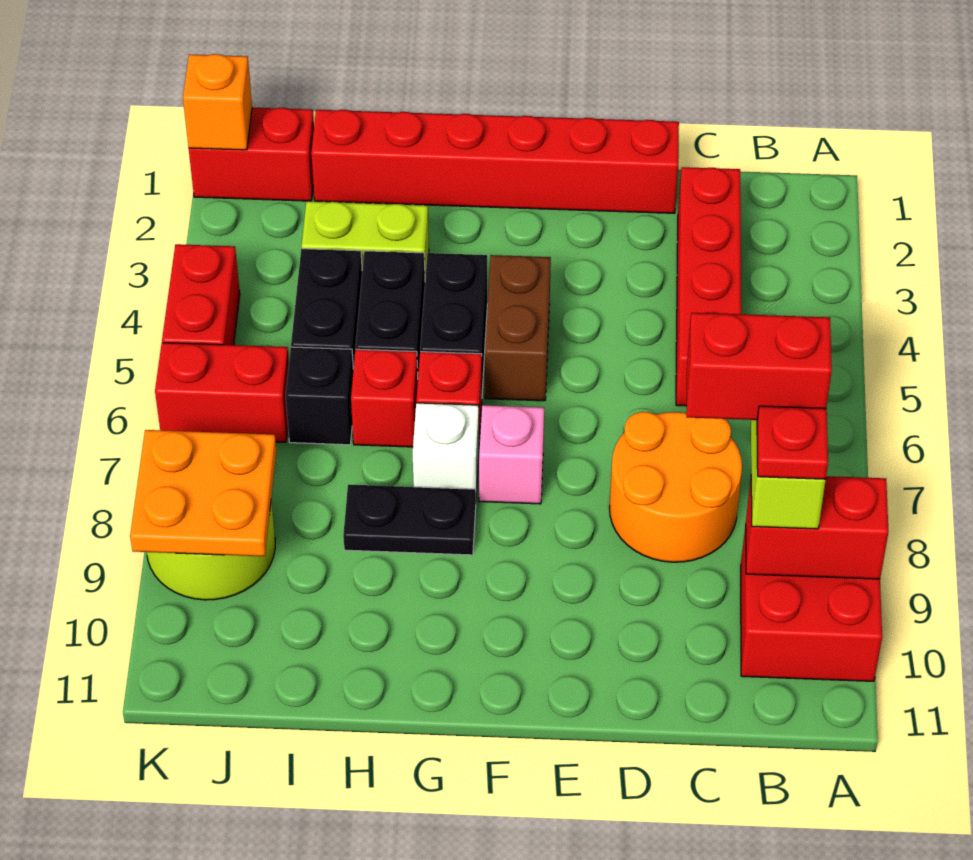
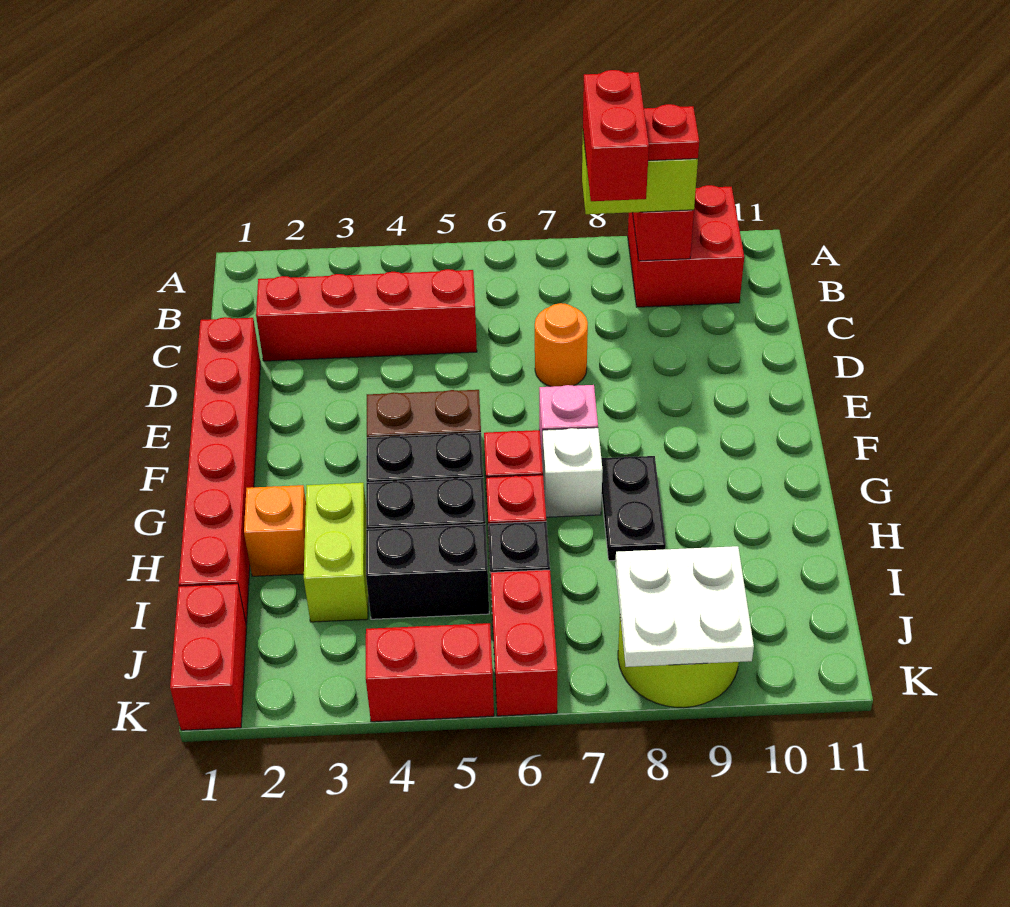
orange 2x2 round brick [609,412,742,562] -> orange 1x1 round brick [535,303,588,387]
orange 2x2 plate [130,430,276,556] -> white 2x2 plate [615,546,754,667]
orange 1x1 brick [183,54,252,150] -> orange 1x1 brick moved to [244,485,306,576]

